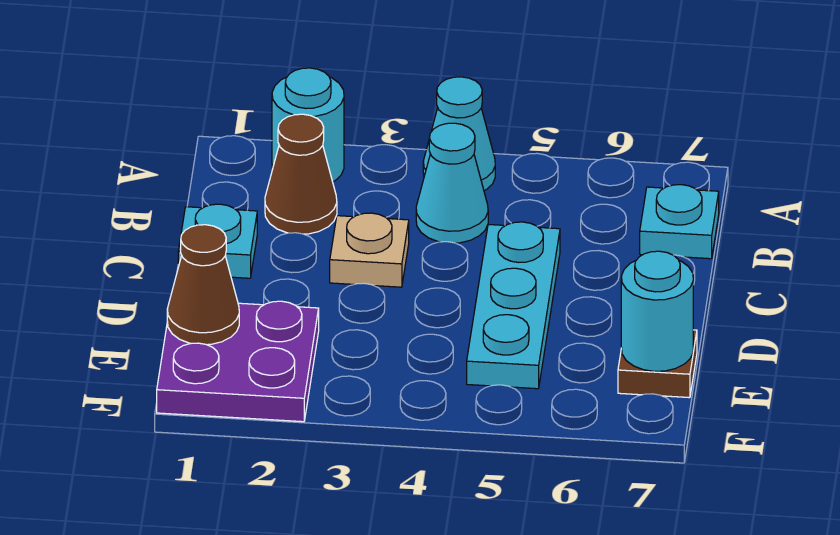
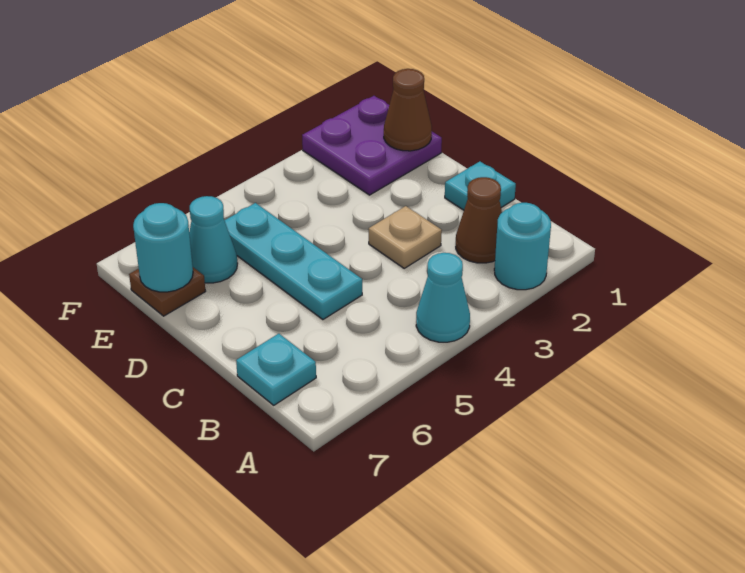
cyan 1x1 cone [416,123,488,243] -> cyan 1x1 cone moved to [189,196,238,283]

